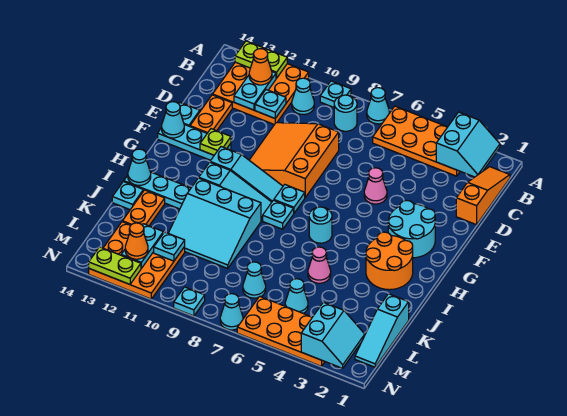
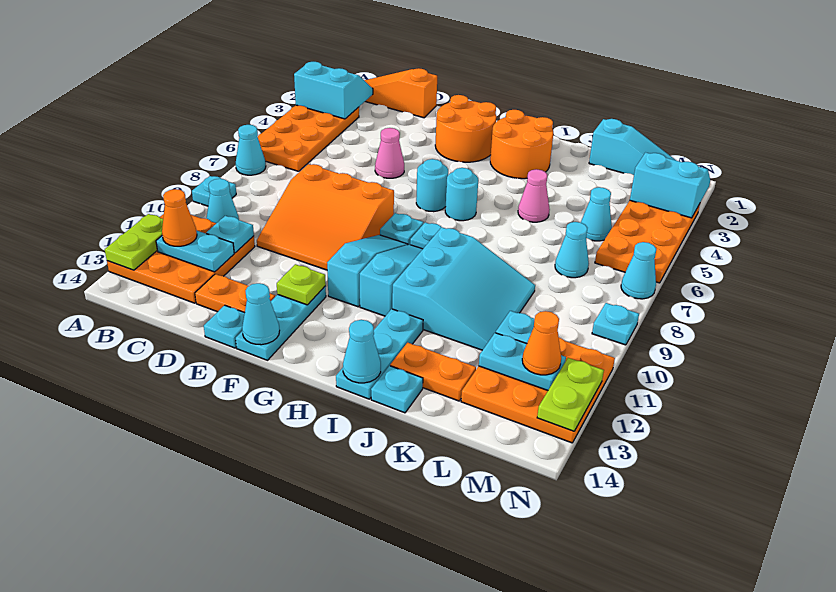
cyan 1x1 round brick [334,95,357,131] -> cyan 1x1 round brick moved to [416,159,448,212]
cyan 2x2 round brick [388,200,435,258] -> orange 2x2 round brick [435,95,496,162]

